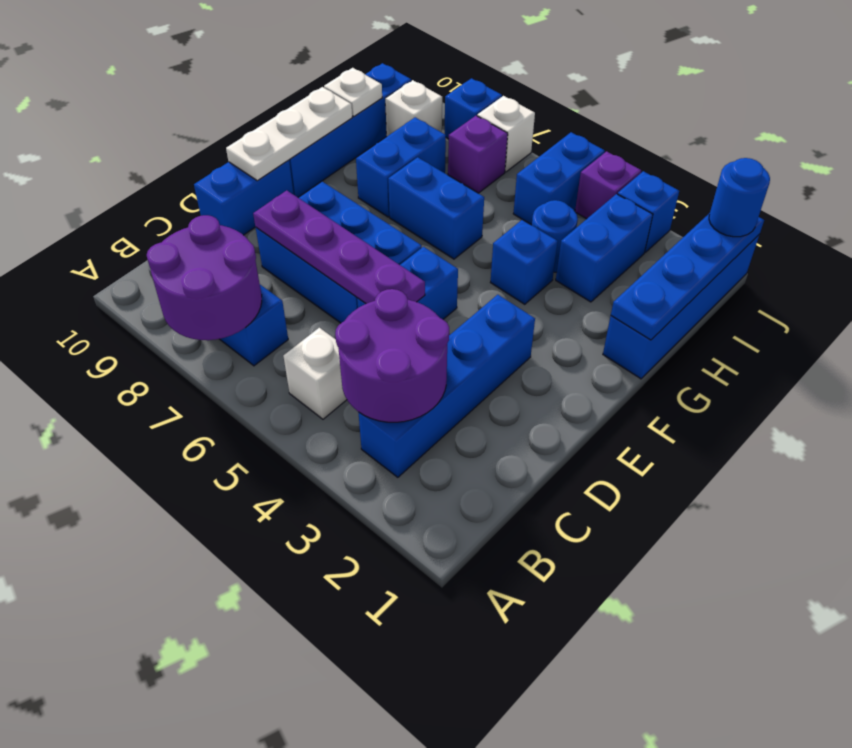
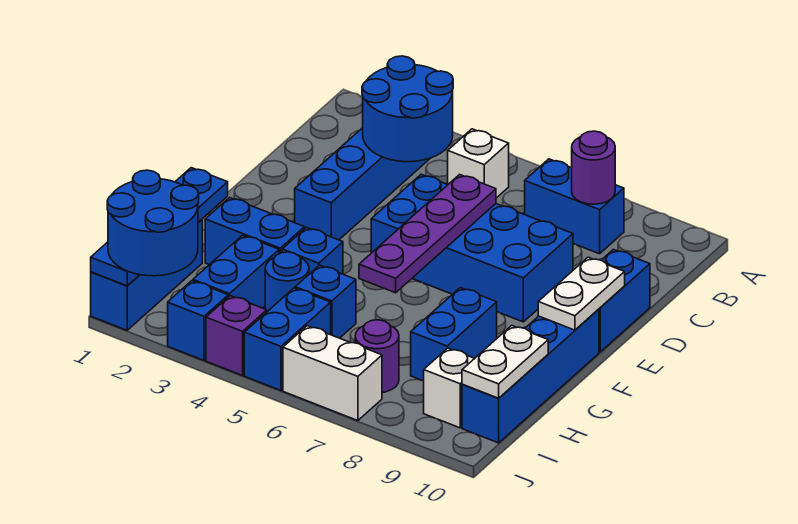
purple 2x2 round brick [147,215,262,340] -> purple 1x1 round brick [572,131,615,204]
purple 2x2 round brick [335,289,449,422] -> blue 2x2 round brick [362,56,453,162]
purple 1x4 plate [253,190,425,304] -> purple 1x4 plate turned to [359,175,496,293]
white 1x3 plate [226,87,352,181] -> white 1x2 plate [538,257,625,330]
blue 1x4 brick [603,235,759,379] -> blue 1x3 brick [91,220,202,330]
blue 1x2 brick [388,157,484,259] -> blue 1x2 brick moved to [205,197,305,265]
white 1x1 plate [324,68,382,117] -> white 1x2 plate [462,326,548,398]
purple 1x1 brick [448,116,508,193] -> purple 1x1 round brick [355,320,399,392]
blue 1x1 round brick [709,158,770,237] -> blue 2x2 round brick [107,170,199,276]
white 1x1 brick [477,96,535,172] -> white 1x2 brick [283,326,382,421]
blue 1x1 brick [445,78,502,139] -> blue 1x1 brick moved to [295,265,356,338]

